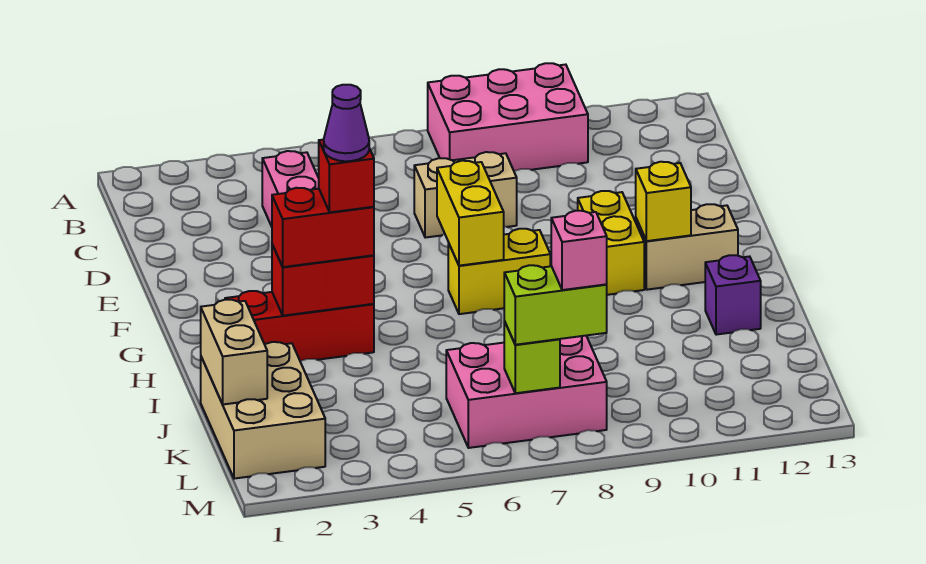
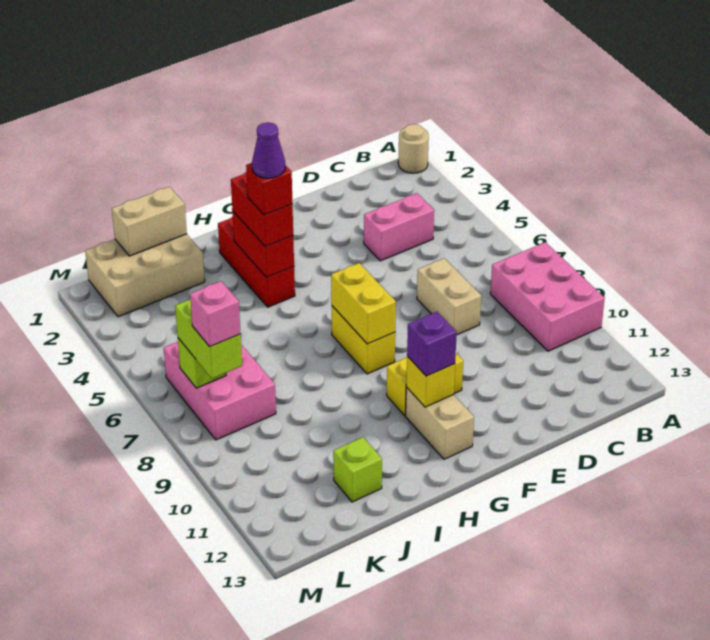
none -> tan 1x1 round brick [398,124,429,173]
yellow 1x2 brick [437,161,504,266] -> yellow 1x2 brick turned to [331,263,396,344]
purple 1x1 brick [705,255,761,335] -> purple 1x1 brick moved to [407,312,457,376]
none -> lime 1x1 brick [333,437,382,502]

